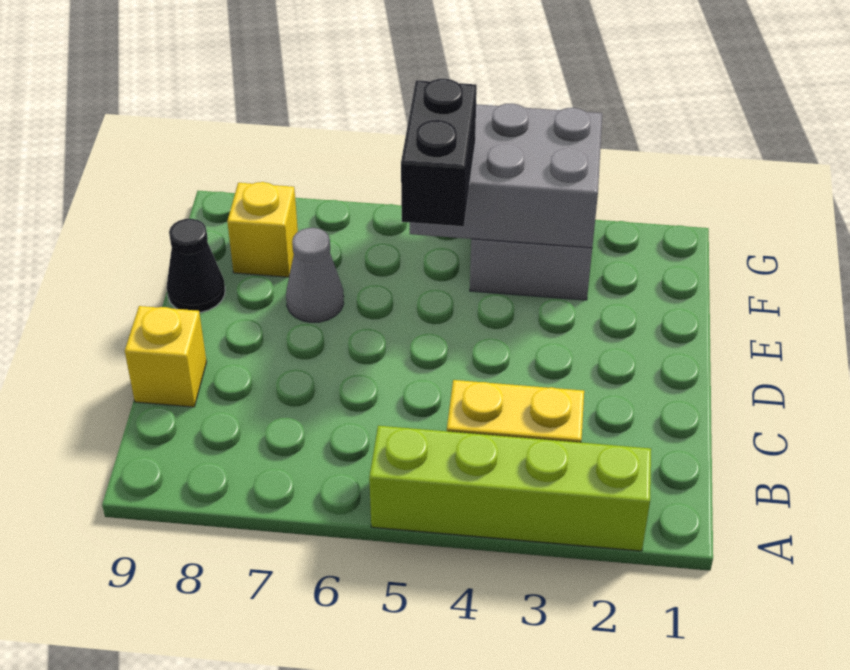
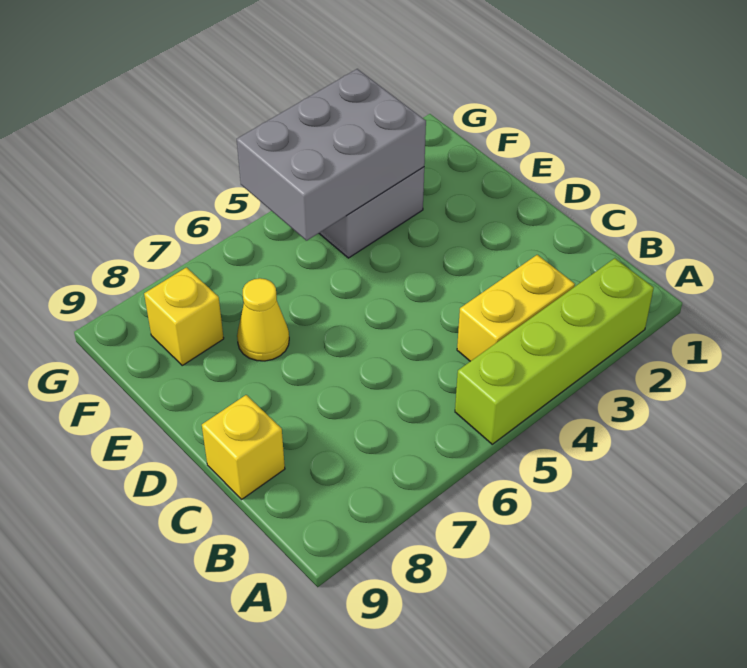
black 1x2 brick [401,79,477,226] -> none
grey 1x1 cone [286,228,344,322] -> yellow 1x1 cone [237,278,289,361]
black 1x1 cone [167,219,225,313] -> none

